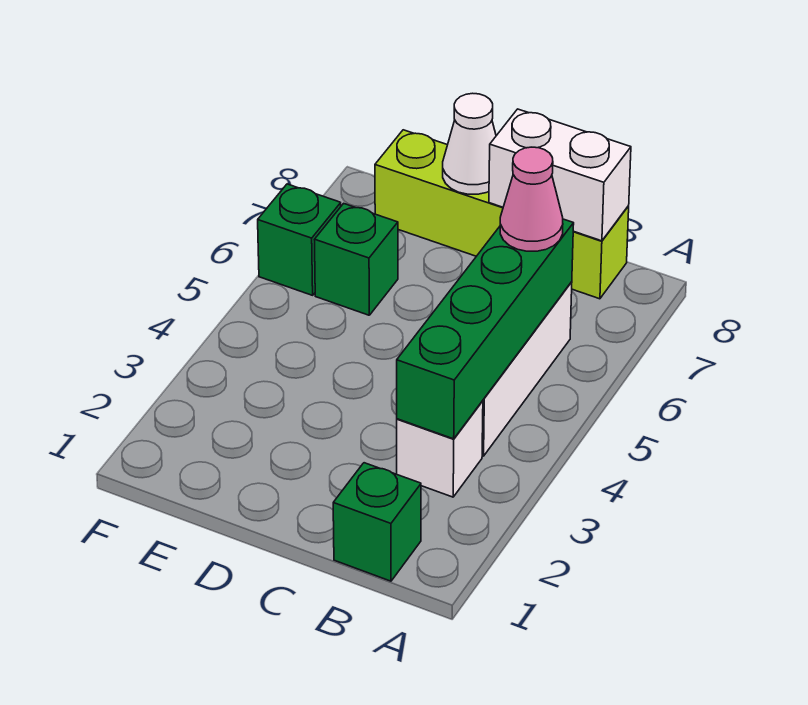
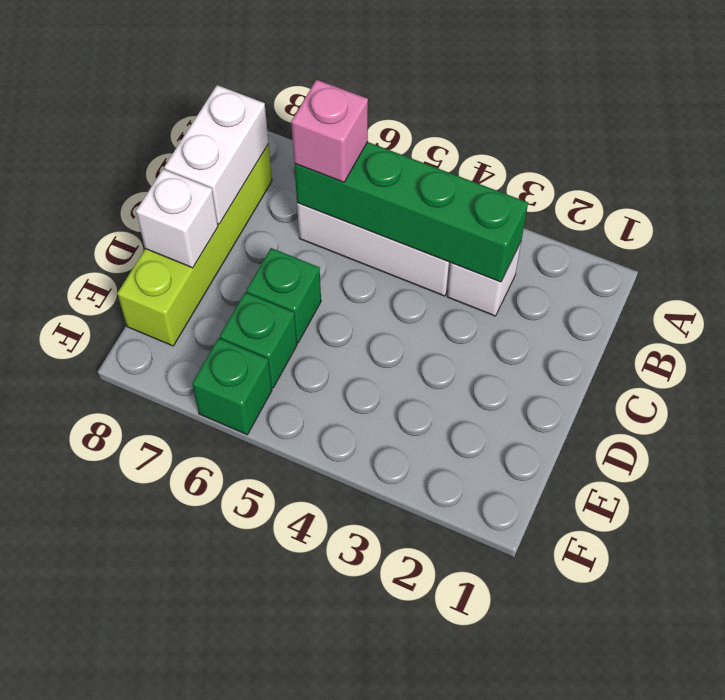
green 1x1 brick [333,463,421,581] -> green 1x1 brick moved to [246,248,321,343]
pink 1x1 cone [500,147,563,251] -> pink 1x1 brick [291,80,368,182]
white 1x1 cone [443,93,496,194] -> white 1x1 brick [136,169,218,268]

